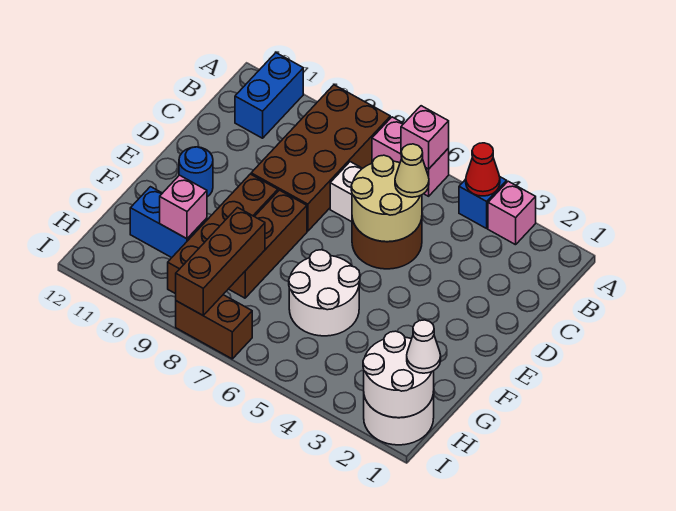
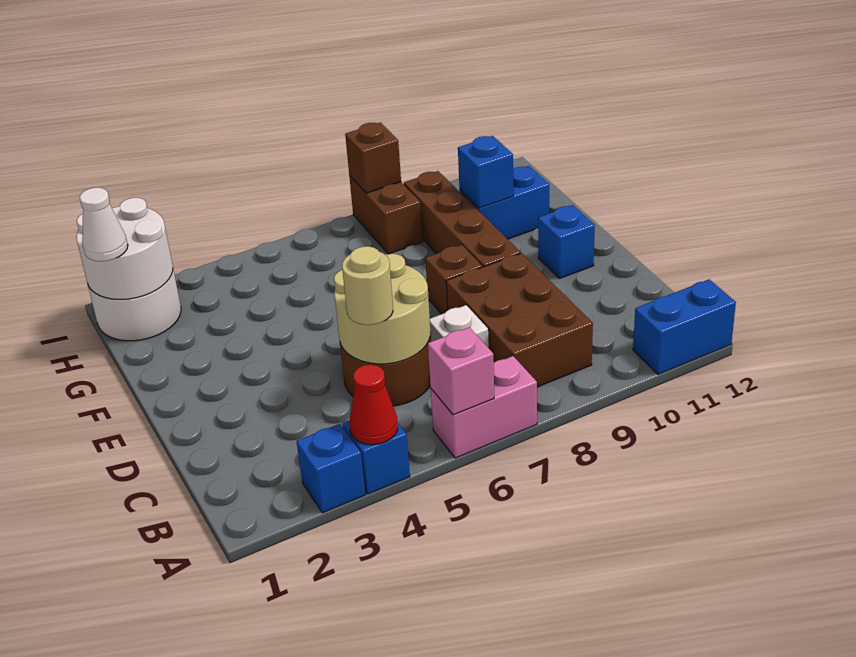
pink 1x1 brick [488,181,536,245] -> blue 1x1 brick [296,424,365,513]
brown 2x4 brick [251,85,390,231] -> brown 2x3 brick [446,253,593,387]
blue 1x2 brick [235,53,303,138] -> blue 1x2 brick turned to [633,279,736,374]
tan 1x1 cone [395,144,429,197] -> tan 1x1 round brick [342,246,393,325]
brown 1x3 brick [229,190,307,298] -> brown 1x1 brick [425,245,482,314]
blue 1x1 round brick [179,147,213,197] -> blue 1x1 brick [538,205,595,279]
white 2x2 round brick [289,250,360,336] -> none
brown 1x3 brick [176,208,265,316] -> brown 1x1 brick [345,122,401,193]
pink 1x1 brick [160,175,207,239] -> blue 1x1 brick [458,136,514,208]
brown 1x2 brick [176,295,252,359] -> brown 1x2 brick turned to [349,176,423,254]

